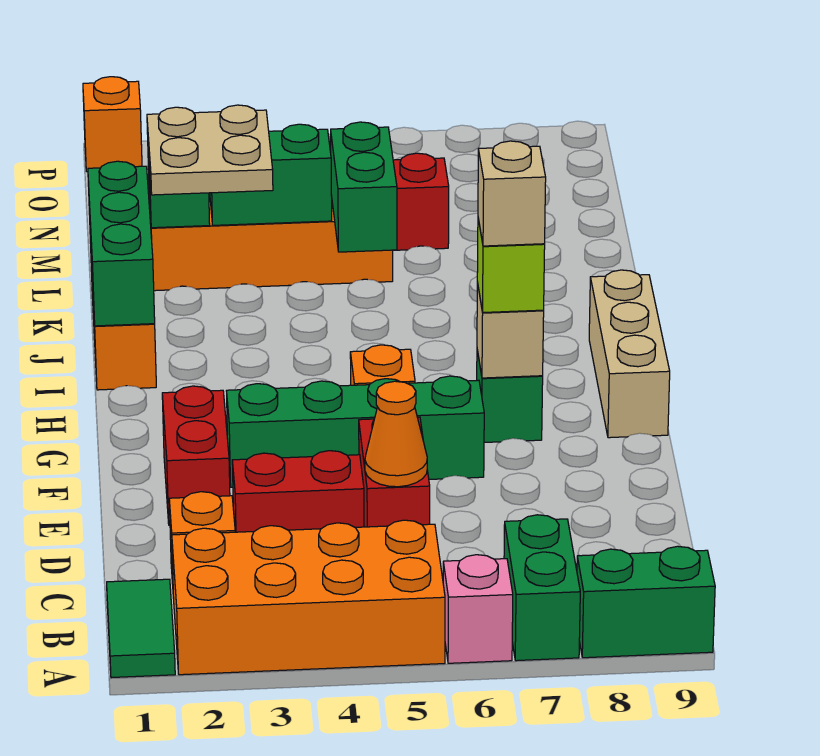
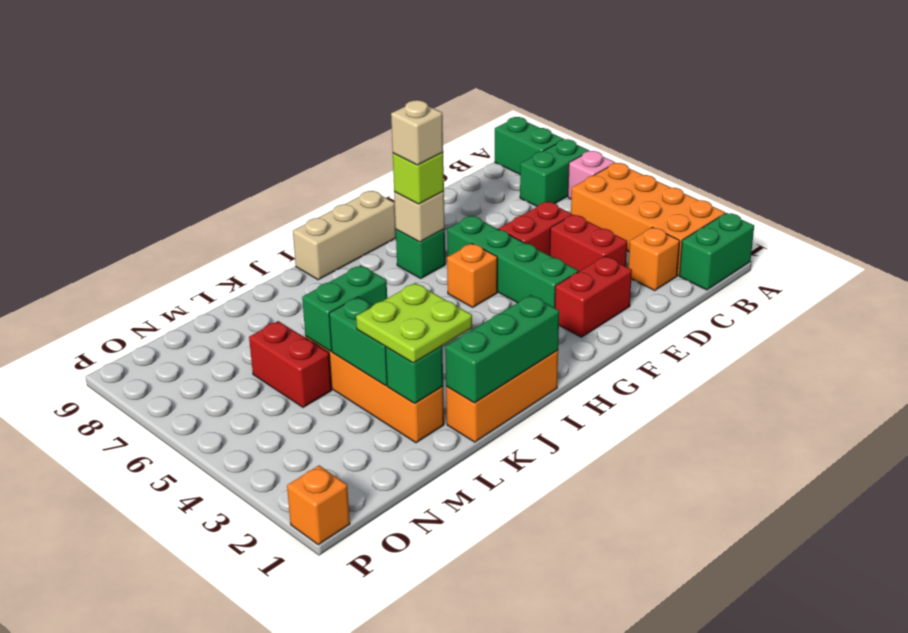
green 1x2 tile [107,579,175,678] -> green 1x2 brick [679,213,754,290]
orange 1x1 cone [365,381,427,487] -> none
tan 2x2 plate [147,105,273,195] -> lime 2x2 plate [356,283,472,363]

